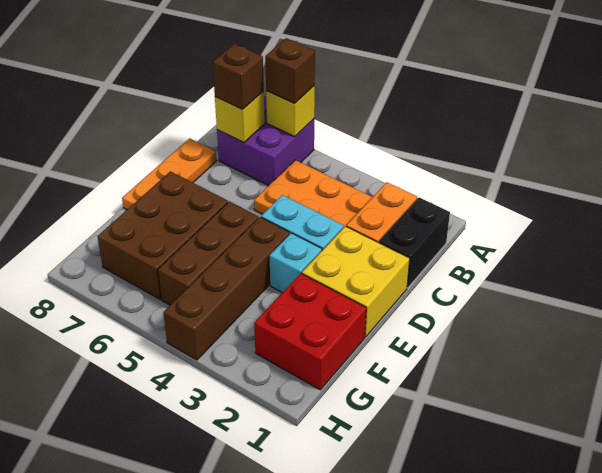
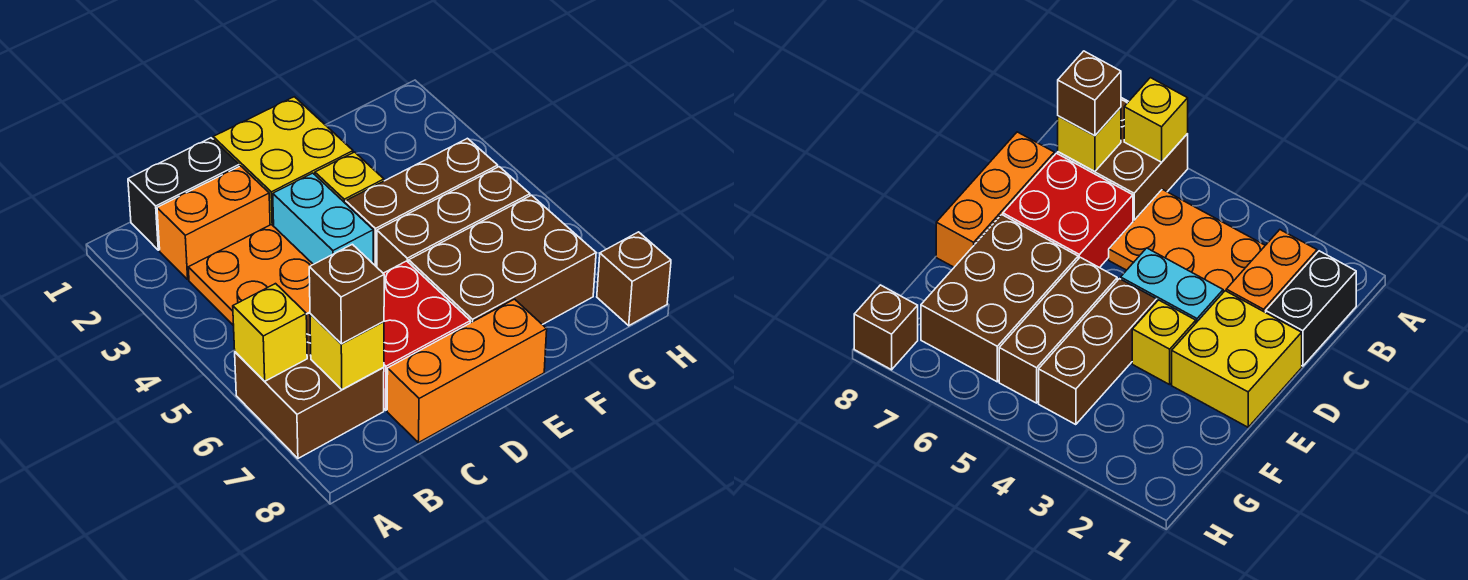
purple 2x2 brick [217,96,314,186] -> brown 2x2 brick [235,312,384,458]
brown 1x1 brick [265,38,315,104] -> brown 1x1 brick moved to [597,232,671,326]
orange 1x3 plate [122,138,216,209] -> orange 1x3 brick [387,299,547,443]
cyan 1x1 brick [270,233,322,293] -> yellow 1x1 brick [315,152,384,204]
brown 1x4 brick [163,217,290,360] -> brown 1x3 brick [346,138,498,267]
red 2x2 brick [254,274,366,390] -> red 2x2 brick moved to [383,261,470,410]

